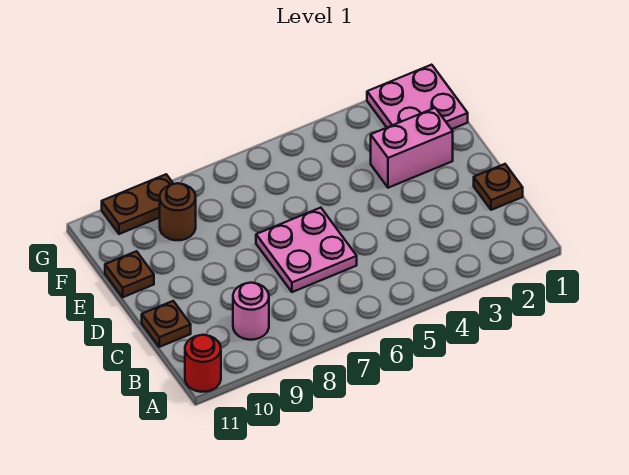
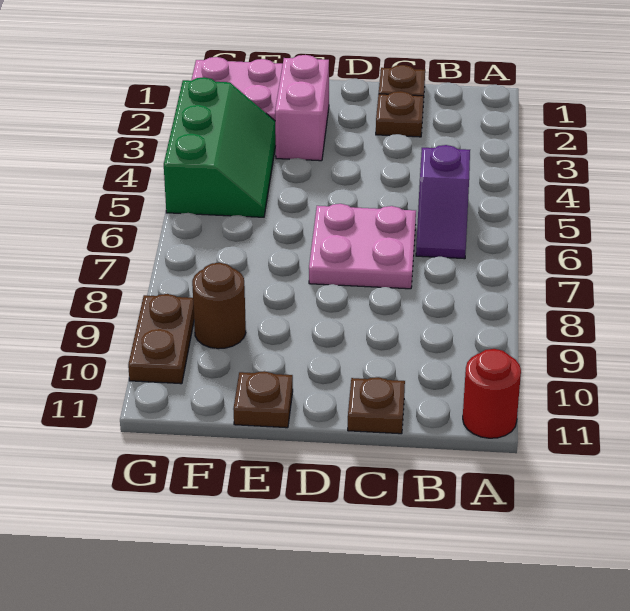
none -> purple 1x2 slope [416,145,470,259]
pink 1x1 round brick [233,283,269,340] -> none
none -> brown 1x1 plate [376,91,424,137]
none -> green 2x3 slope [164,77,276,217]

